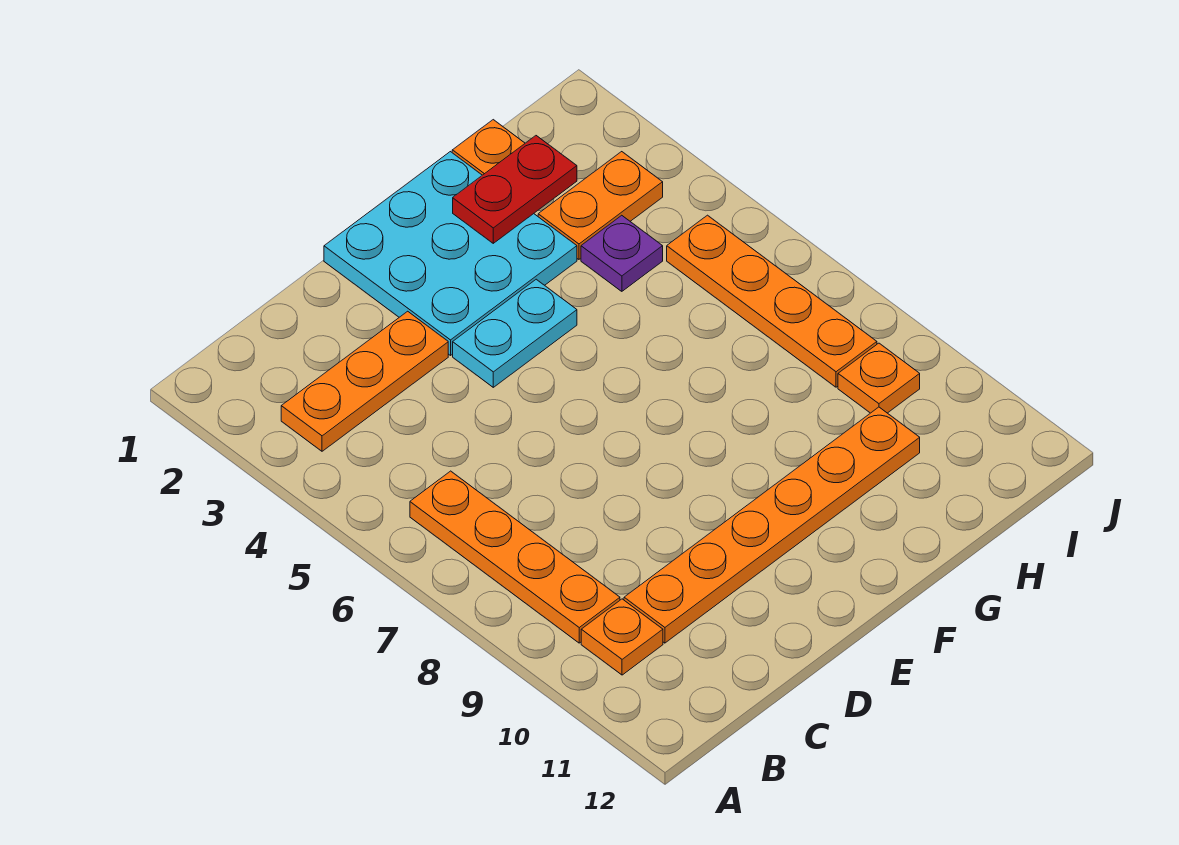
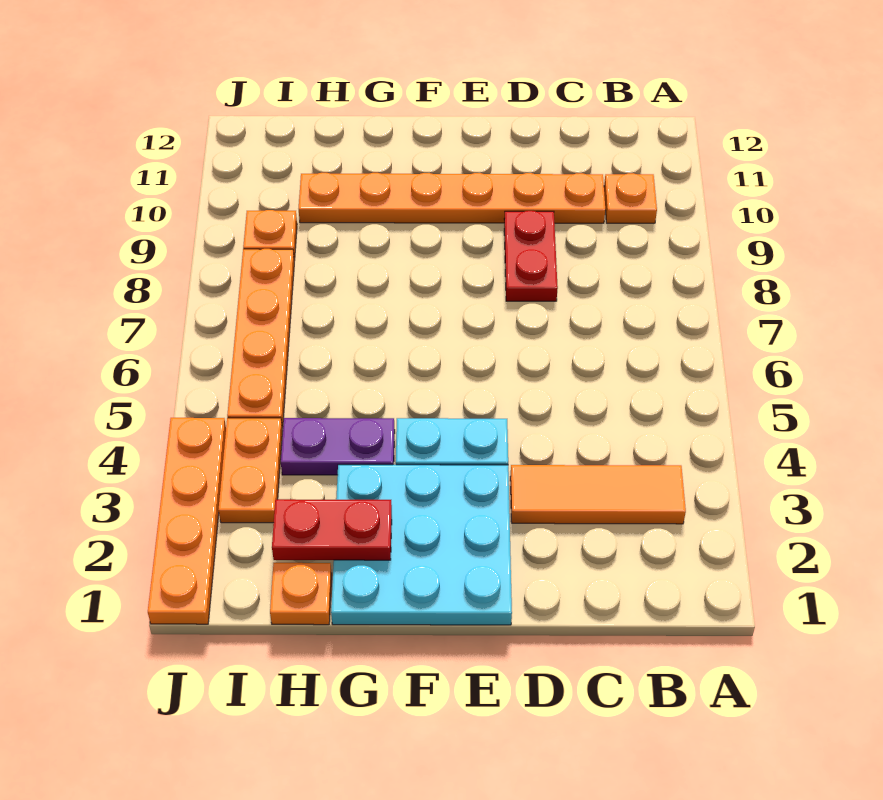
orange 1x3 plate [281,311,448,451] -> orange 1x3 tile [510,465,686,524]
orange 1x4 plate [410,471,620,643] -> orange 1x4 plate moved to [148,418,226,624]
none -> red 1x2 plate [504,211,558,301]
orange 1x2 plate [538,152,663,259] -> orange 1x2 plate turned to [218,418,283,523]
purple 1x1 plate [581,215,663,291] -> purple 1x2 plate [281,418,395,475]

